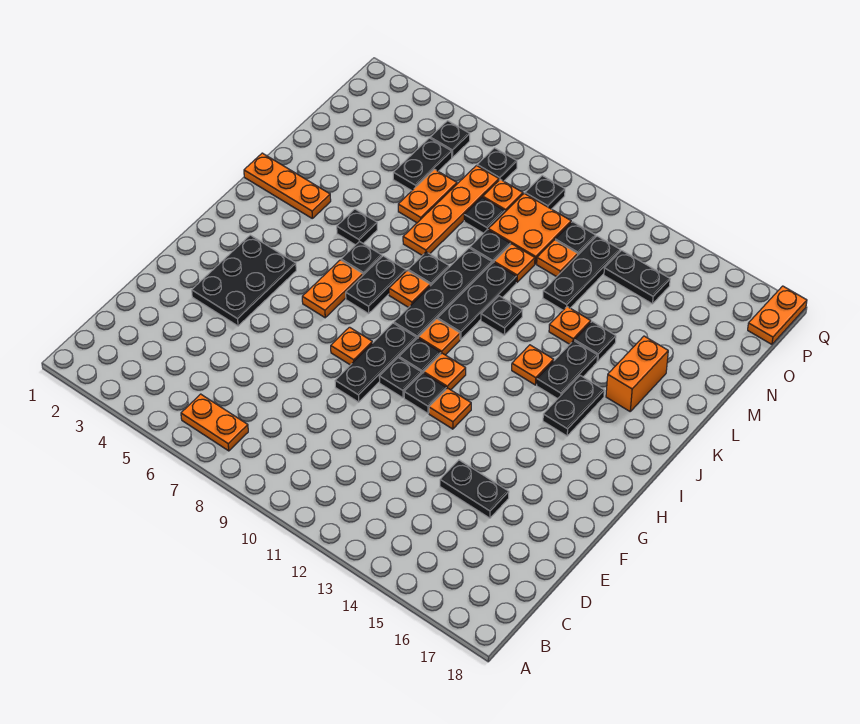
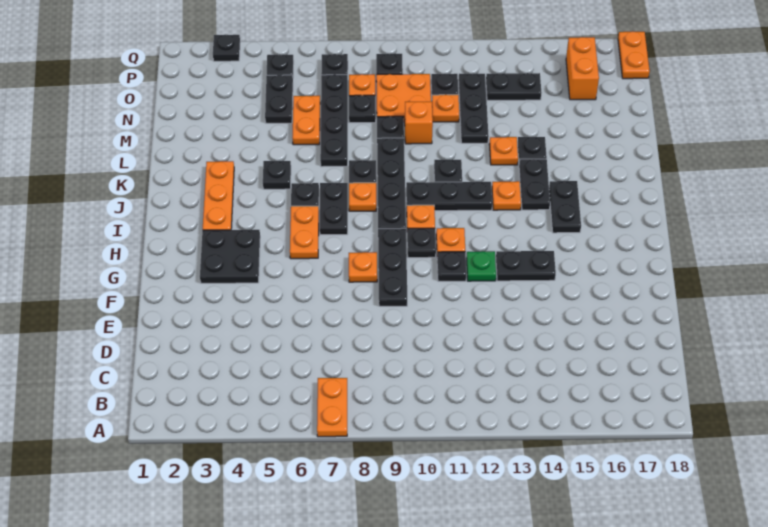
orange 1x2 plate [181,394,248,451] -> orange 1x2 plate turned to [317,378,347,437]
black 1x2 plate [440,460,509,518] -> black 1x2 plate moved to [496,251,556,281]
black 2x3 plate [192,235,296,326] -> black 2x2 plate [200,230,260,283]
black 1x1 plate [379,358,422,398] -> black 1x1 plate moved to [213,35,240,61]
orange 1x1 plate [429,388,471,429] -> green 1x1 plate [467,251,496,281]
black 1x3 plate [438,262,516,339] -> black 1x3 plate turned to [406,182,492,211]
orange 1x3 plate [244,153,331,218] -> orange 1x3 plate turned to [203,161,234,230]
orange 1x2 brick [606,336,668,411] -> orange 1x2 brick moved to [566,37,599,100]
orange 1x4 plate [403,166,499,255] -> black 1x4 plate [320,75,348,167]
orange 1x1 plate [494,244,535,282] -> orange 1x1 brick [405,102,433,144]

